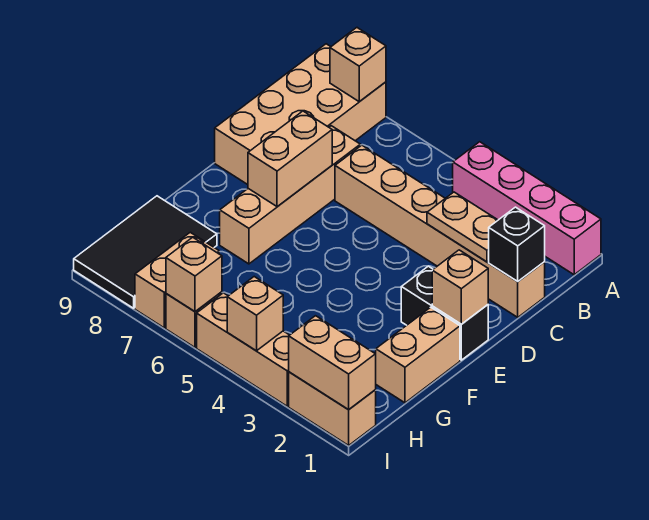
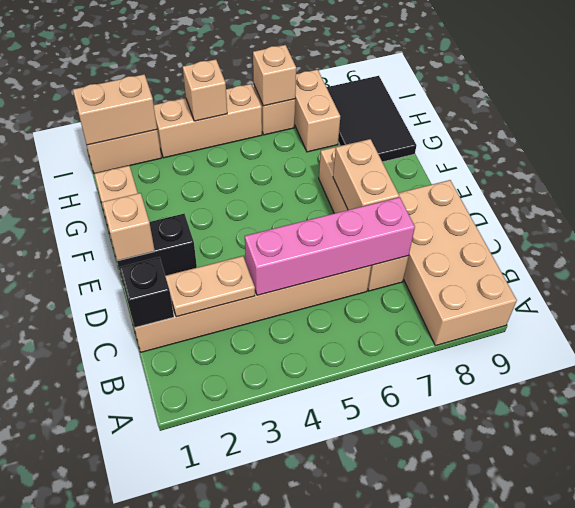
pink 1x4 brick [453,142,601,275] -> pink 1x4 brick moved to [245,197,415,295]
tan 1x1 brick [330,28,386,102] -> none

